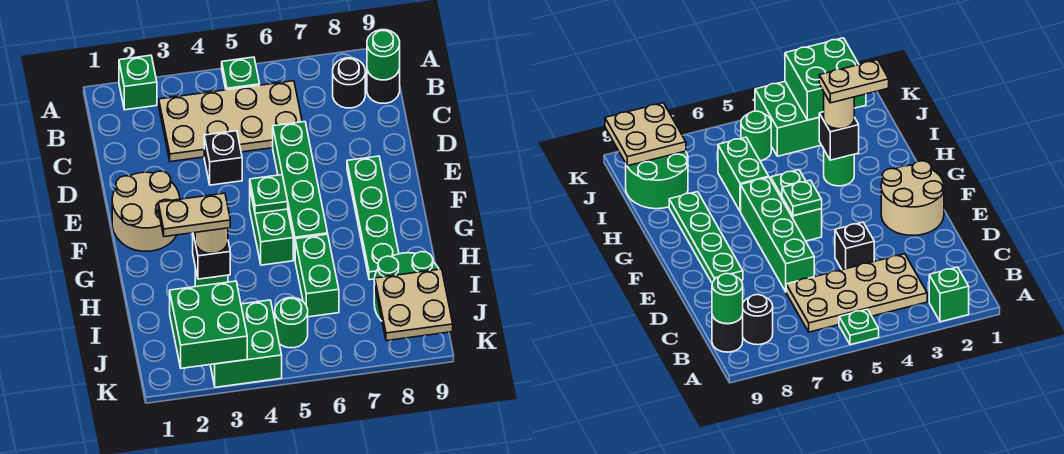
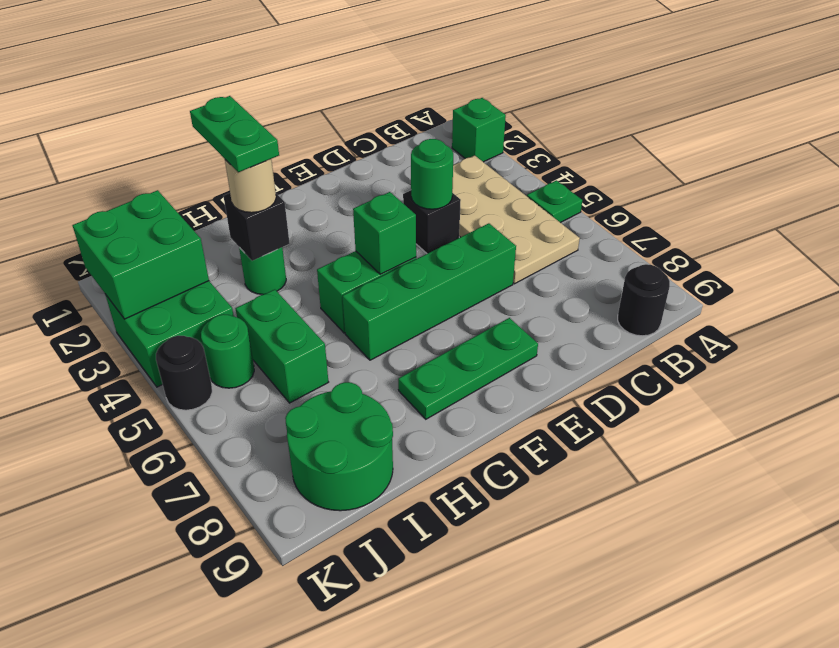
black 1x1 round brick [333,58,365,108] -> black 1x1 round brick moved to [156,336,212,410]
green 1x1 round brick [367,30,400,80] -> green 1x1 round brick moved to [411,139,453,209]
tan 2x2 round brick [112,171,180,251] -> none
green 1x4 plate [347,156,399,280] -> green 1x3 plate [398,318,538,419]
green 1x1 plate [250,175,288,213] -> green 1x1 brick [353,192,416,274]
tan 1x2 plate [158,193,230,237] -> green 1x2 plate [190,96,279,172]
green 1x2 brick [295,234,339,317] -> green 1x2 brick turned to [236,290,328,403]
tan 2x2 plate [375,269,453,341] -> none

